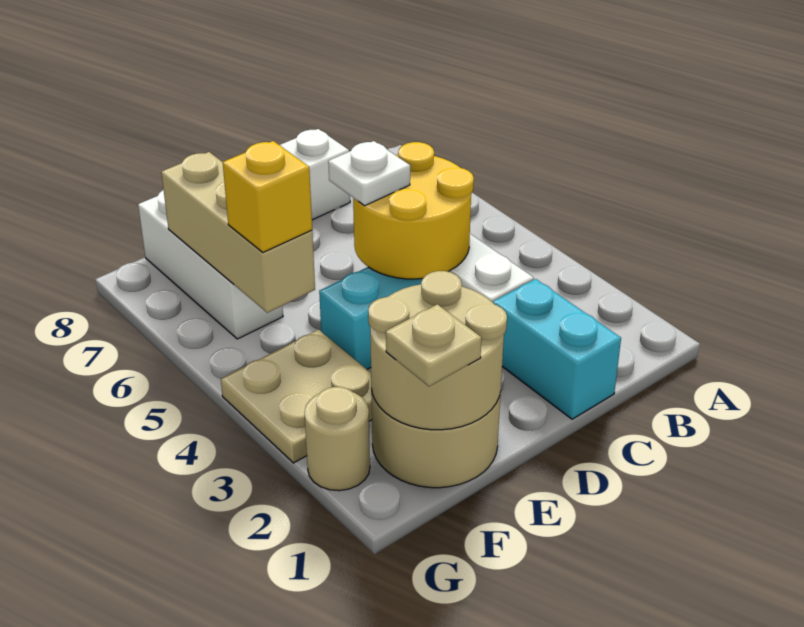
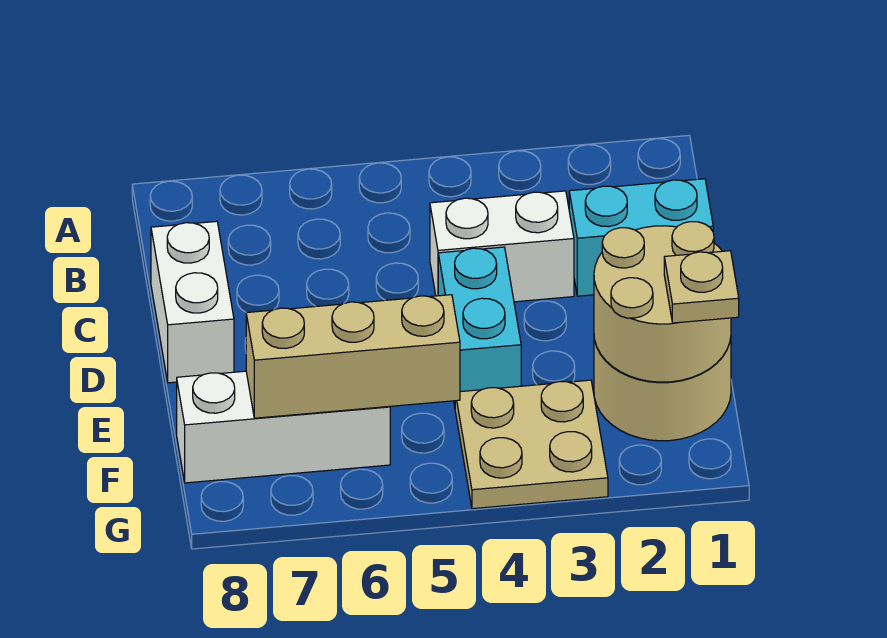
yellow 2x2 round brick [353,142,474,279] -> none
white 1x1 plate [328,141,410,206] -> none
yellow 1x1 brick [223,141,312,252] -> none
tan 1x1 round brick [304,387,370,491] -> none

